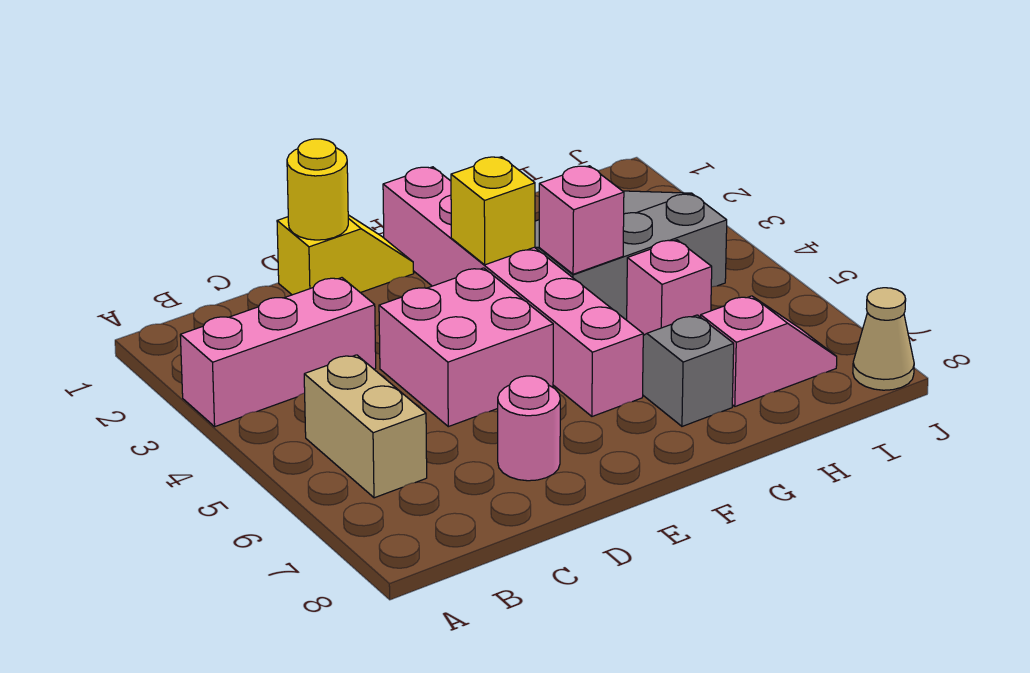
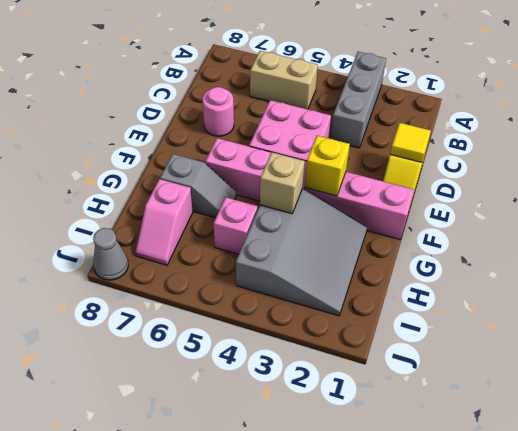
pink 1x3 brick [180,278,376,426] -> grey 1x3 brick [330,52,386,148]
yellow 1x1 round brick [287,139,348,240] -> yellow 1x1 tile [390,123,431,162]
pink 1x1 brick [539,166,624,274] -> tan 1x1 brick [260,152,305,214]
tan 1x1 cone [853,288,914,390] -> grey 1x1 cone [93,228,128,280]

